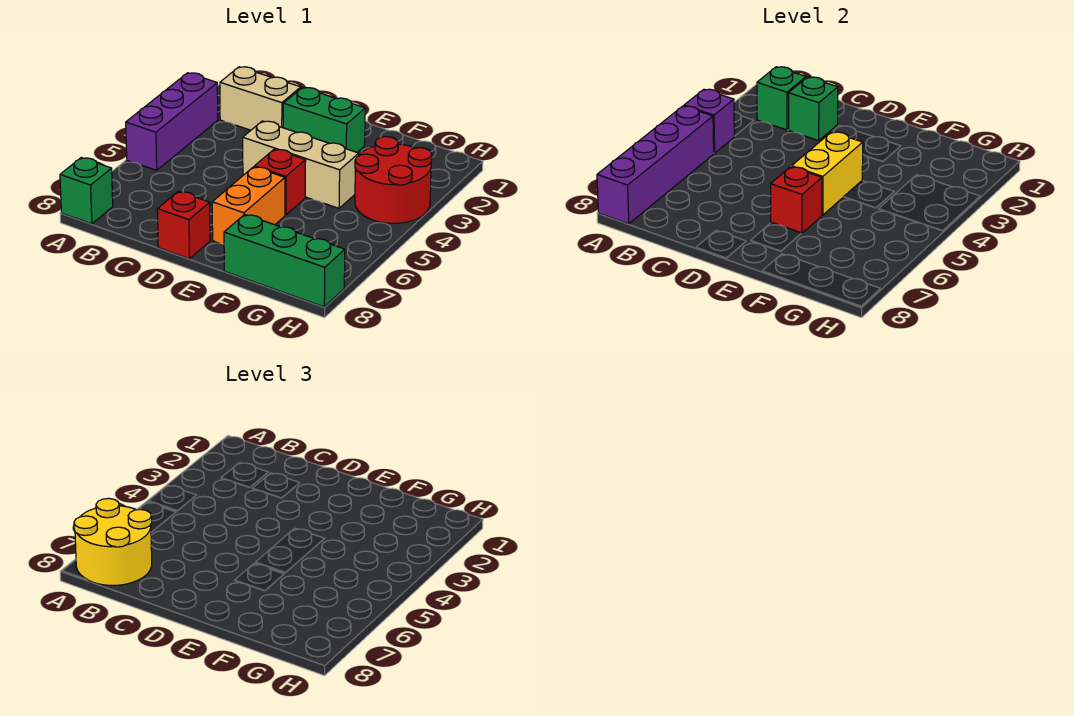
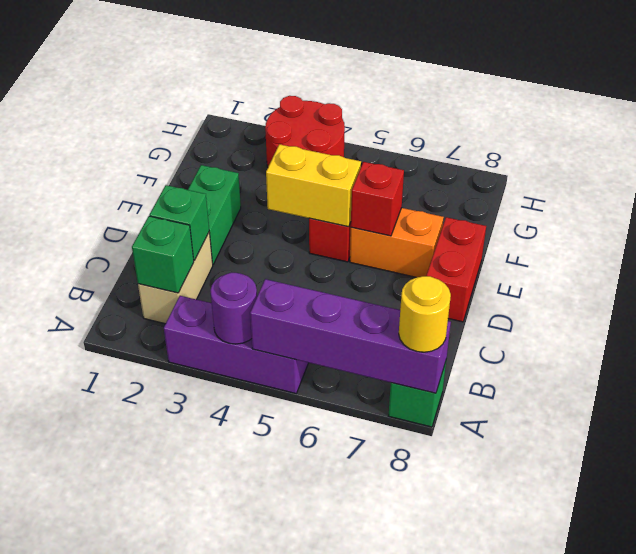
purple 1x1 brick [684,89,734,153] -> purple 1x1 round brick [210,273,257,344]
yellow 2x2 round brick [74,498,152,585] -> yellow 1x1 round brick [399,276,451,352]
tan 1x3 brick [243,121,359,208] -> none
red 1x1 brick [157,191,210,259] -> red 1x2 brick [426,217,486,322]
green 1x3 brick [224,214,345,307] -> none

